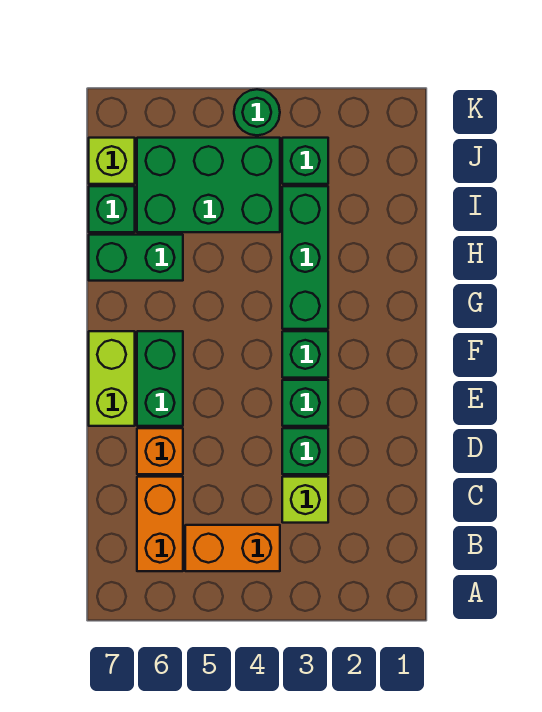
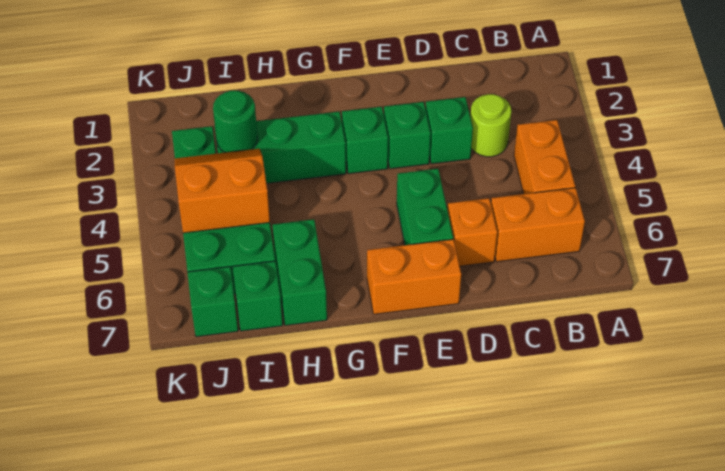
lime 1x1 brick [282,477,328,523] -> lime 1x1 round brick [470,94,511,157]
green 1x2 brick [137,331,183,426] -> green 1x2 brick turned to [397,169,453,245]
lime 1x2 brick [89,331,135,426] -> orange 1x2 brick [367,239,461,314]
none -> orange 2x2 slope [175,149,270,233]
lime 1x1 brick [89,138,135,184] -> green 1x1 brick [187,267,238,337]
green 1x1 round brick [234,89,280,135] -> green 1x1 round brick moved to [213,90,257,153]

